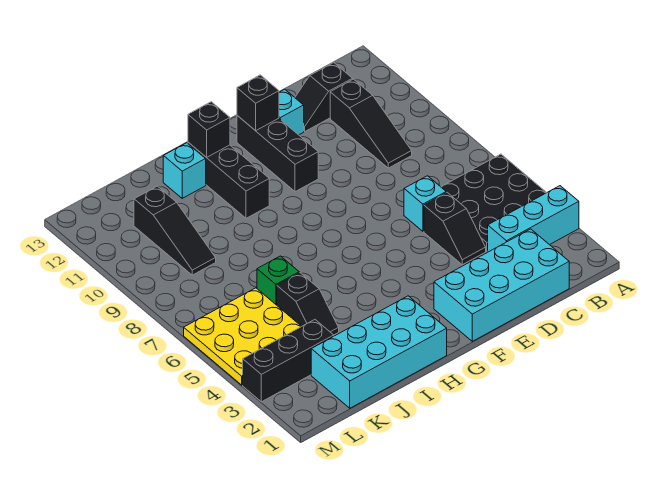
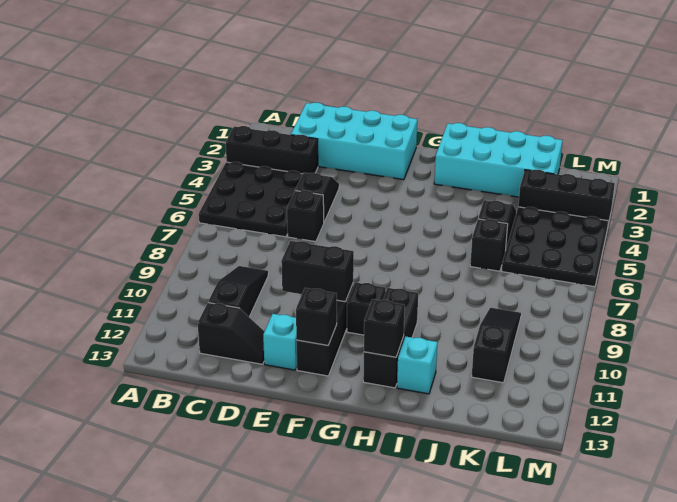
cyan 1x3 brick [488,186,579,252] -> black 1x3 brick [226,126,318,174]
cyan 1x1 brick [404,176,446,231] -> black 1x1 brick [287,191,324,242]
none -> black 1x2 brick [281,241,354,302]
none -> black 1x1 brick [347,282,386,335]
green 1x1 brick [257,256,299,305] -> black 1x1 brick [470,219,508,271]
yellow 3x3 plate [184,288,301,385] -> black 3x3 plate [502,207,608,287]

